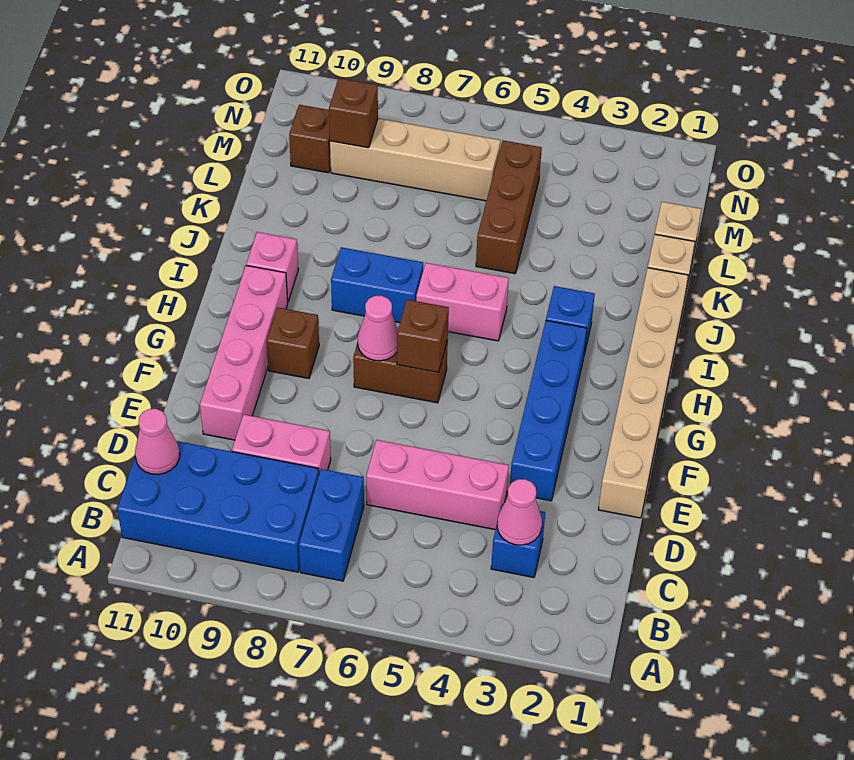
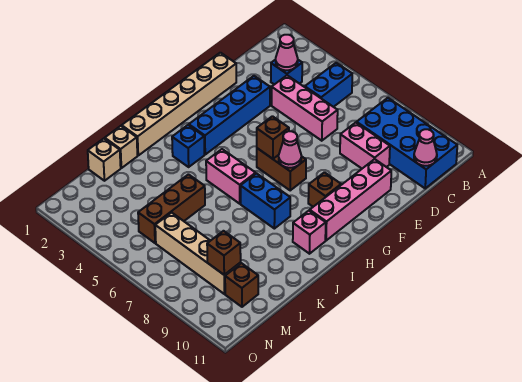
blue 1x2 brick [299,469,364,581] -> blue 1x2 brick moved to [305,63,352,107]

